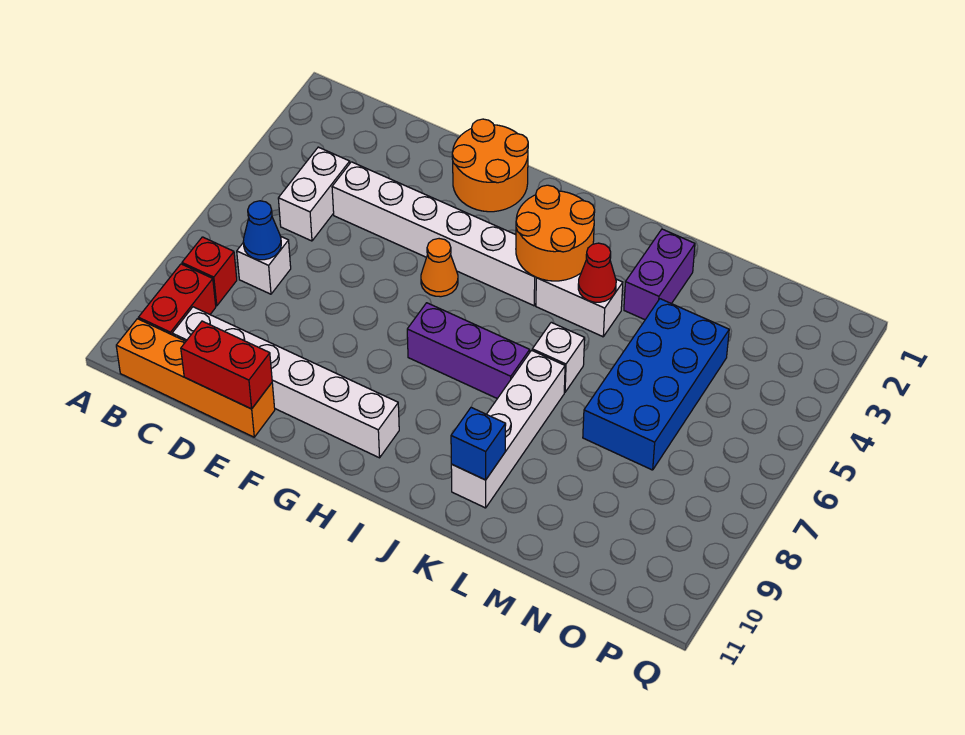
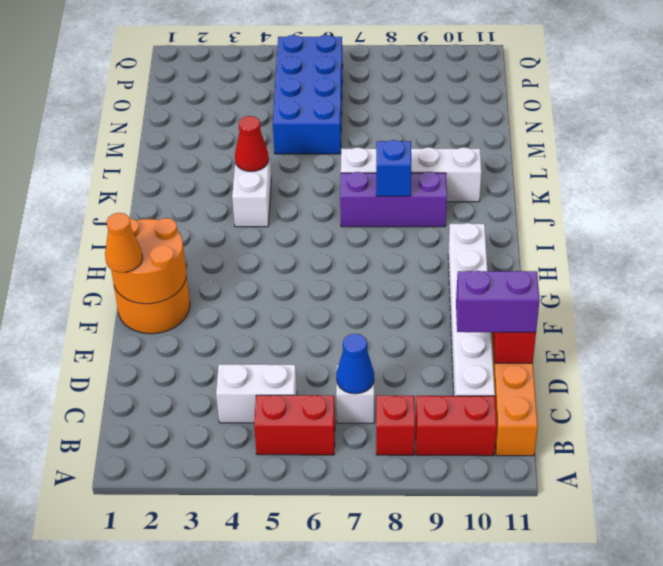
none -> red 1x2 brick [254,395,335,455]
white 1x6 brick [332,162,536,306] -> none
orange 1x1 cone [421,239,458,297] -> orange 1x1 cone moved to [105,213,143,273]
purple 1x3 brick [407,303,530,399] -> purple 1x3 brick turned to [340,172,447,227]
orange 2x2 round brick [516,185,595,281] -> orange 2x2 round brick moved to [111,218,186,304]
white 1x1 brick [532,322,585,392] -> none
blue 1x1 brick [451,408,506,480] -> blue 1x1 brick moved to [376,140,411,196]
purple 1x2 brick [624,229,695,320] -> purple 1x2 brick moved to [456,271,540,332]
blue 2x4 brick [583,299,729,470] -> blue 2x4 brick turned to [273,35,343,154]

